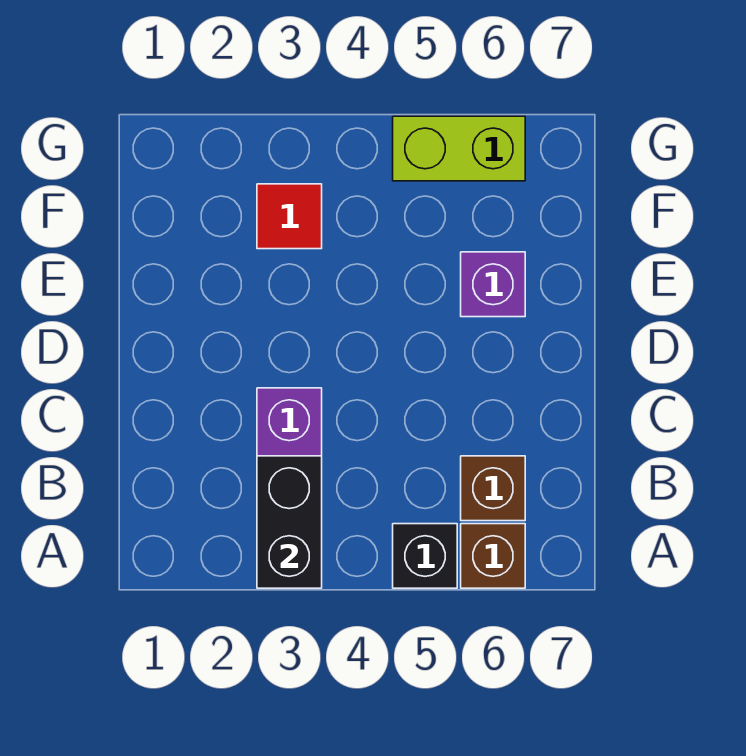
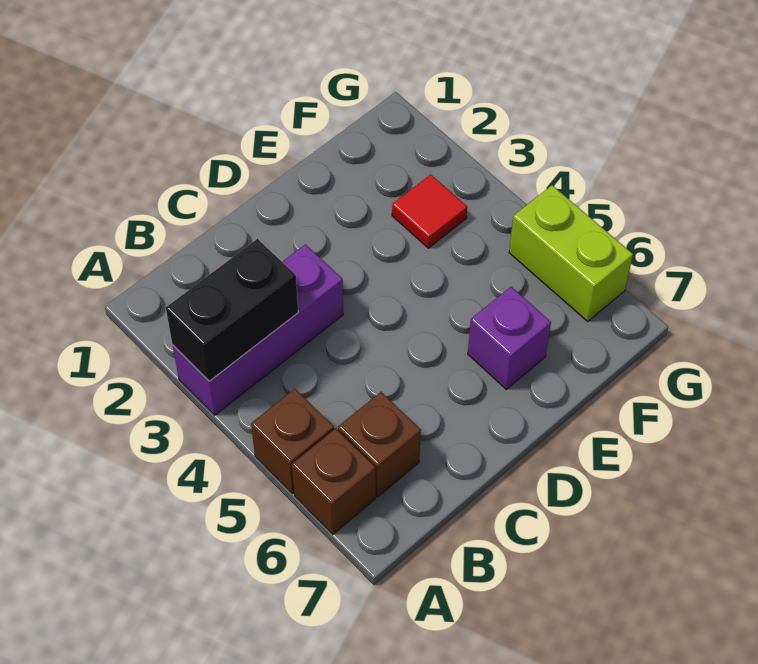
black 1x1 brick [393,524,457,588] -> brown 1x1 brick [251,389,334,494]

